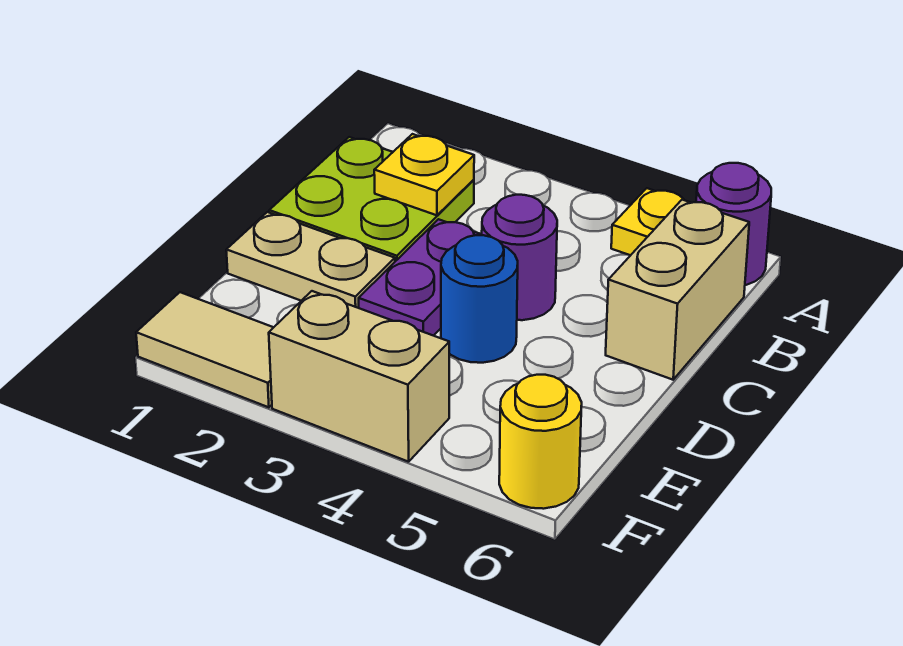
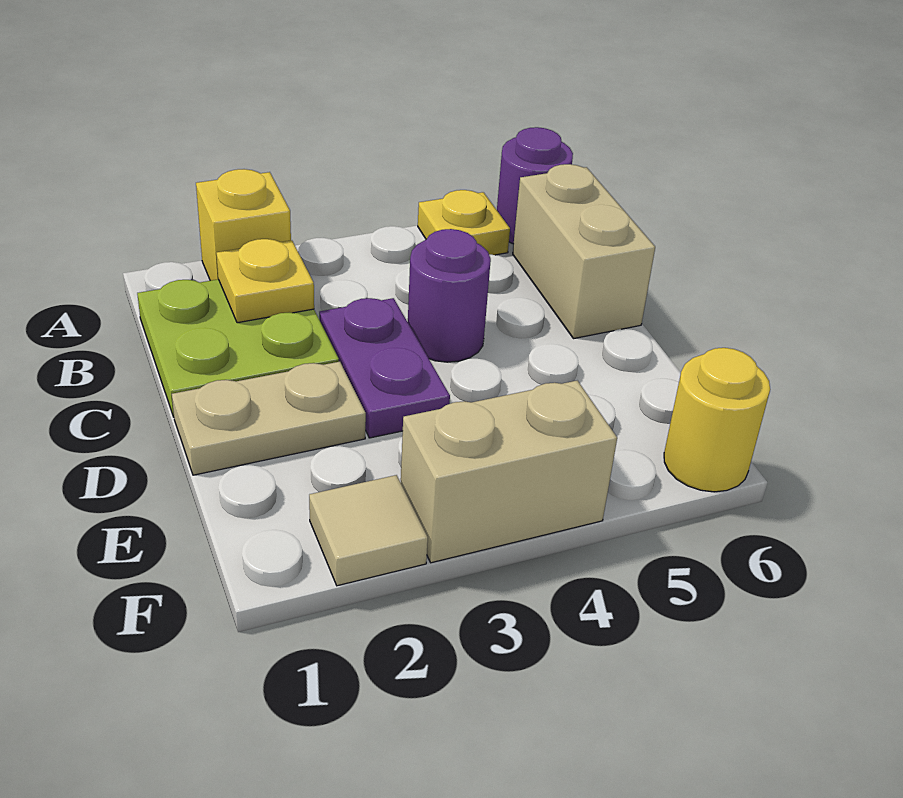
none -> yellow 1x1 brick [196,169,291,281]
blue 1x1 round brick [441,235,518,363] -> none
tan 1x2 tile [136,292,274,407] -> tan 1x1 tile [309,475,428,586]

